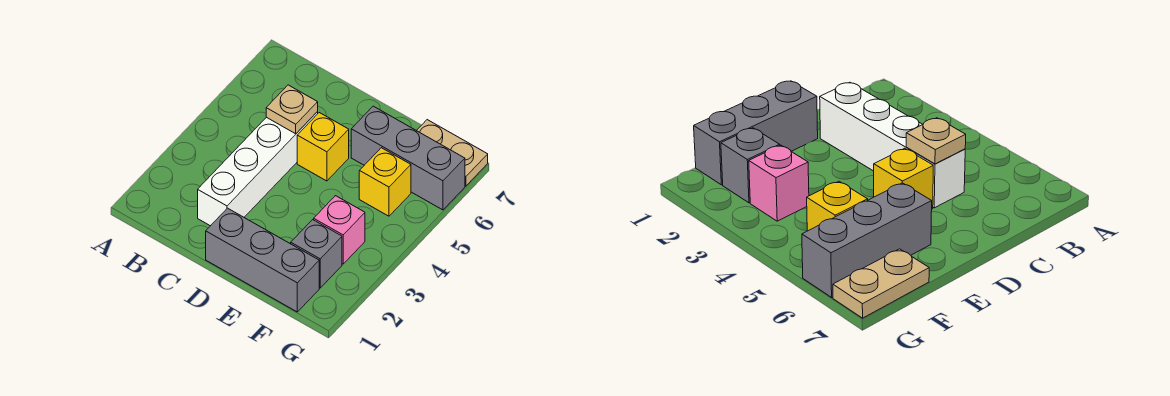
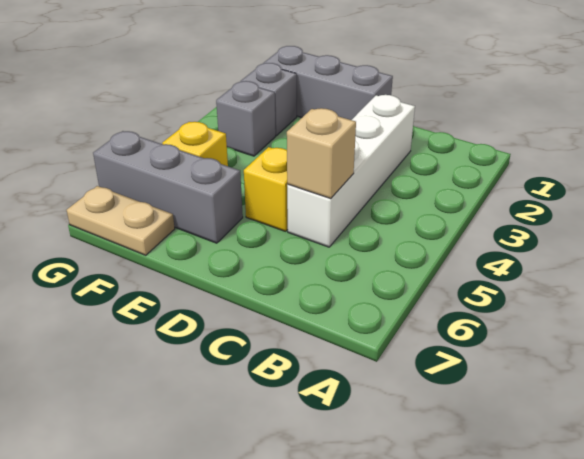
tan 1x1 plate [266,85,318,134] -> tan 1x1 brick [287,108,356,198]
pink 1x1 brick [314,196,365,264] -> grey 1x1 brick [216,81,276,156]

